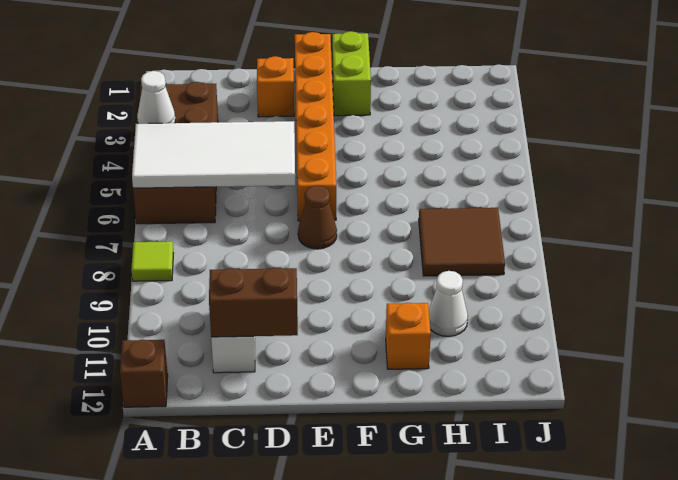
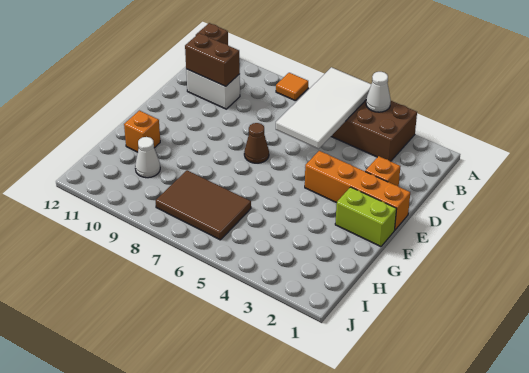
lime 1x1 tile [131,241,173,281] -> orange 1x1 tile [276,73,308,100]
brown 1x2 brick [209,268,298,337] -> brown 1x2 brick turned to [185,33,240,86]
orange 1x6 brick [295,32,336,221] -> orange 1x4 brick [305,151,410,230]
brown 2x2 tile [419,208,505,276] -> brown 2x3 tile [156,170,251,240]

